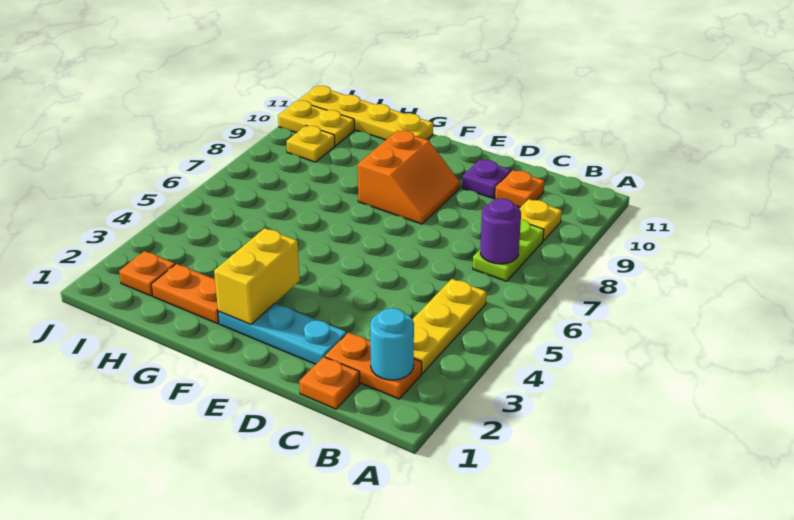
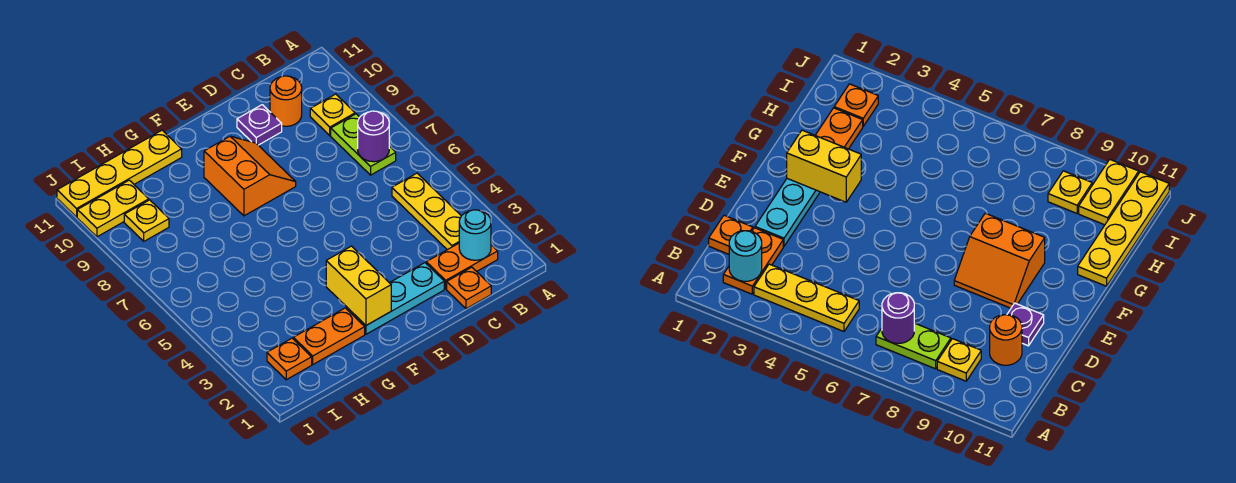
orange 1x1 plate [495,170,544,207] -> orange 1x1 round brick [270,76,302,126]

